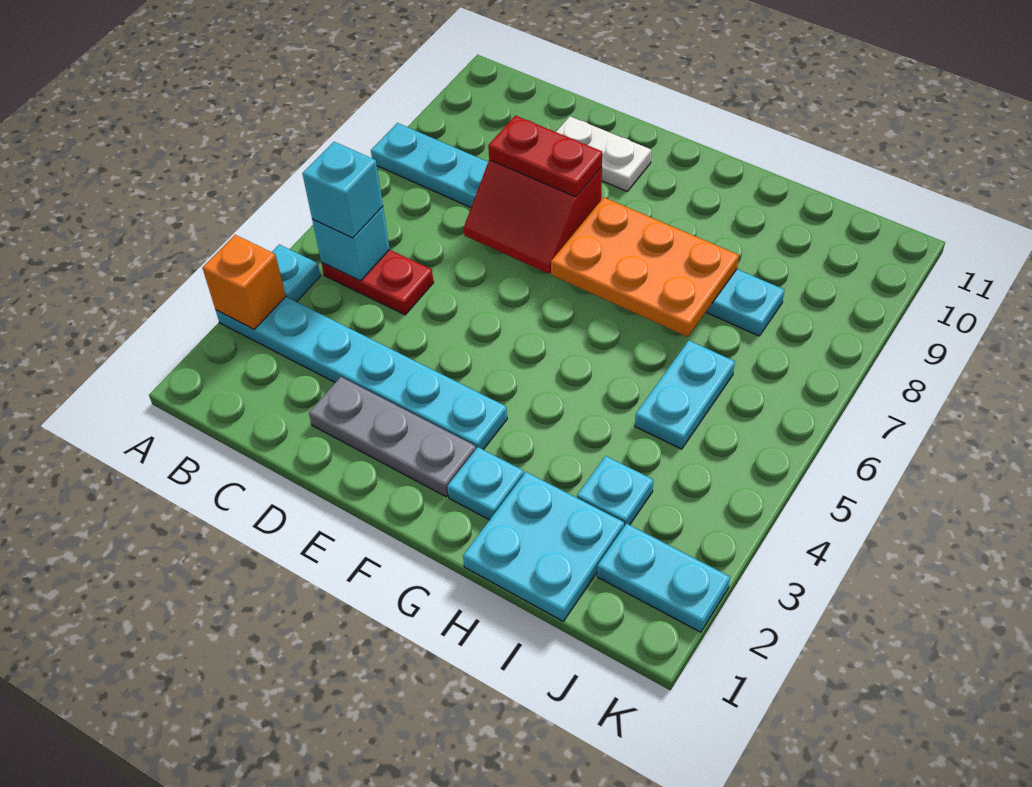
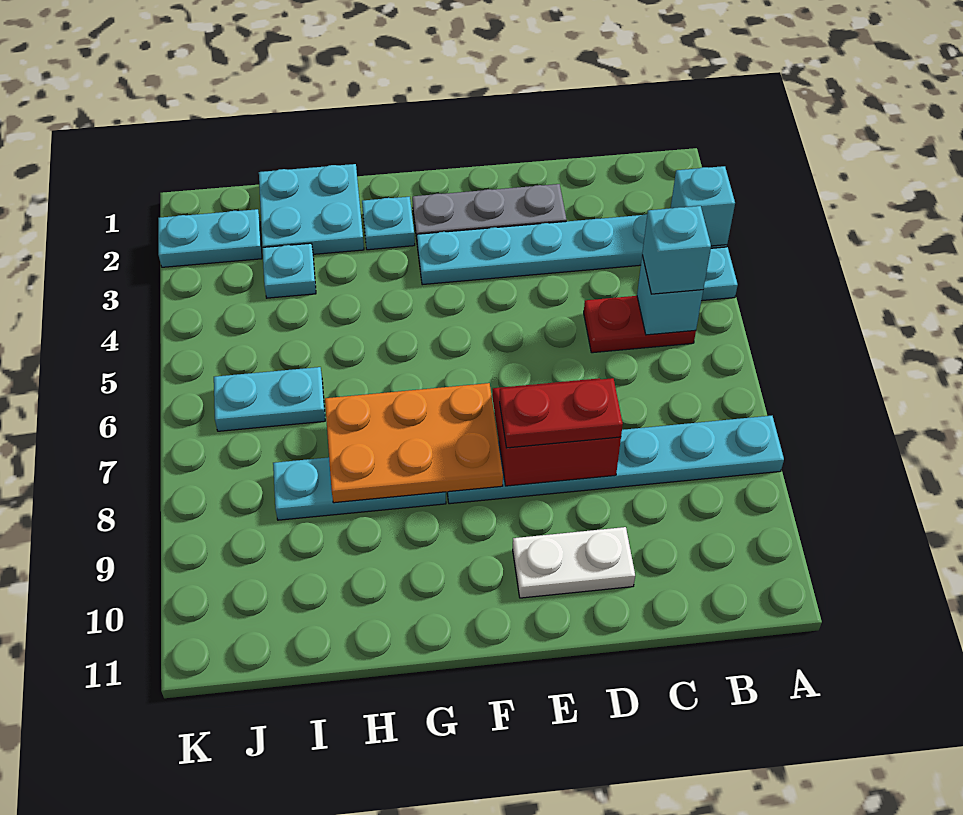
orange 1x1 brick [202,235,286,329] -> cyan 1x1 brick [671,166,735,246]
cyan 1x2 plate [635,341,735,449] -> cyan 1x2 plate turned to [214,367,325,431]

